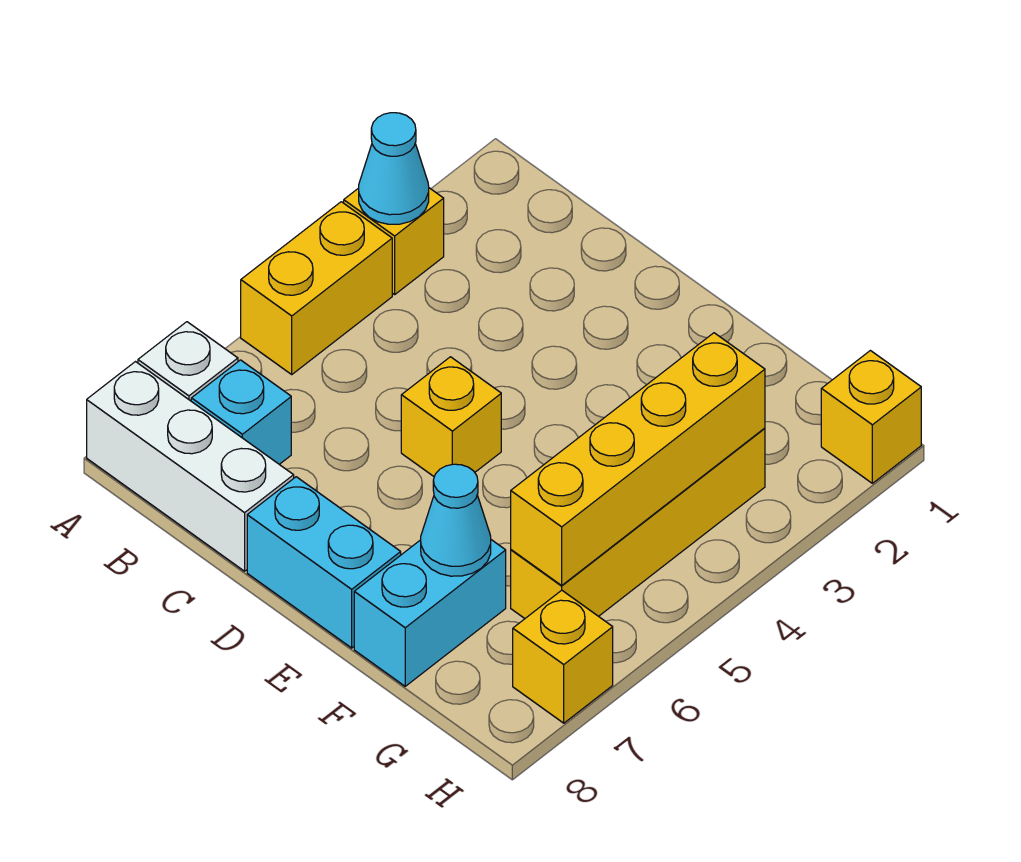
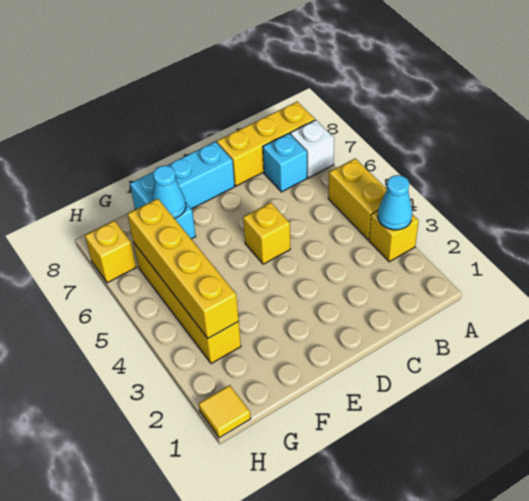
white 1x3 brick [87,362,294,571] -> yellow 1x3 brick [217,102,315,186]
yellow 1x1 brick [821,351,921,483] -> yellow 1x1 tile [198,385,251,438]

